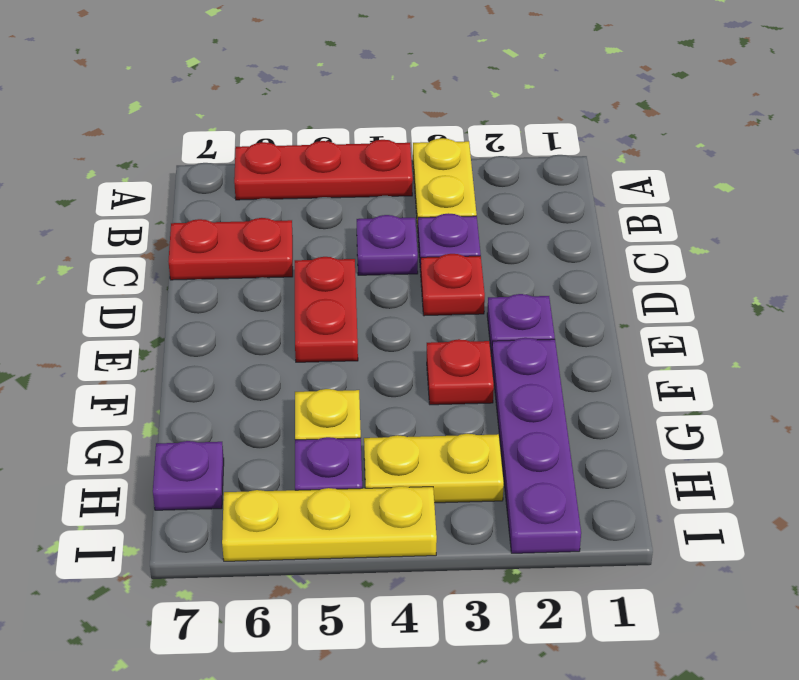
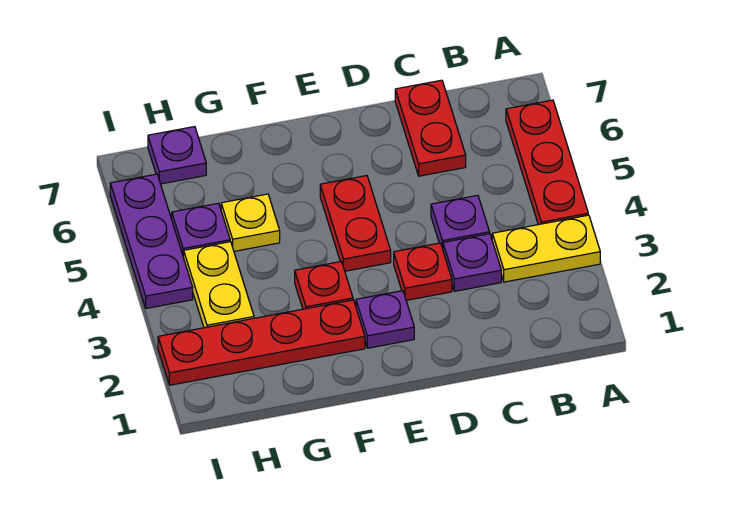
red 1x2 plate [295,257,358,362] -> red 1x2 plate turned to [320,176,391,271]
purple 1x4 plate [492,338,581,553] -> red 1x4 plate [158,300,365,385]
yellow 1x3 plate [222,486,437,561] -> purple 1x3 plate [110,174,193,308]

